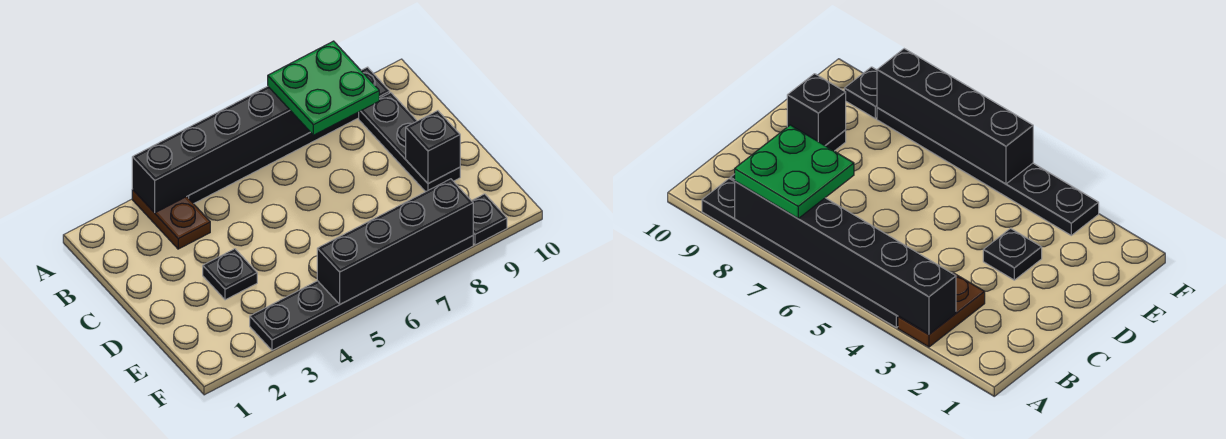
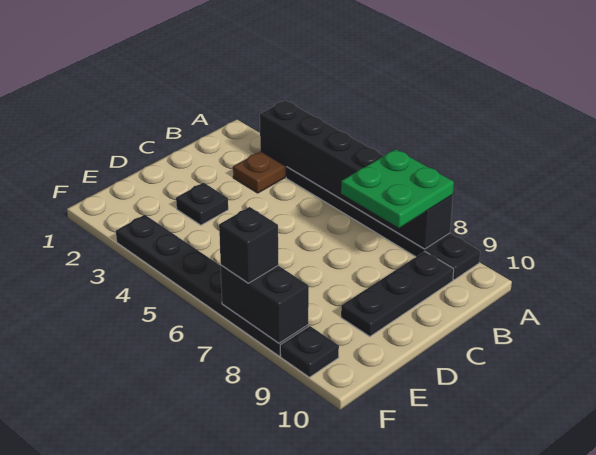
black 1x1 brick [406,111,460,184] -> black 1x1 brick moved to [219,207,278,283]
black 1x4 brick [317,179,473,304] -> black 1x2 brick [221,265,309,343]

